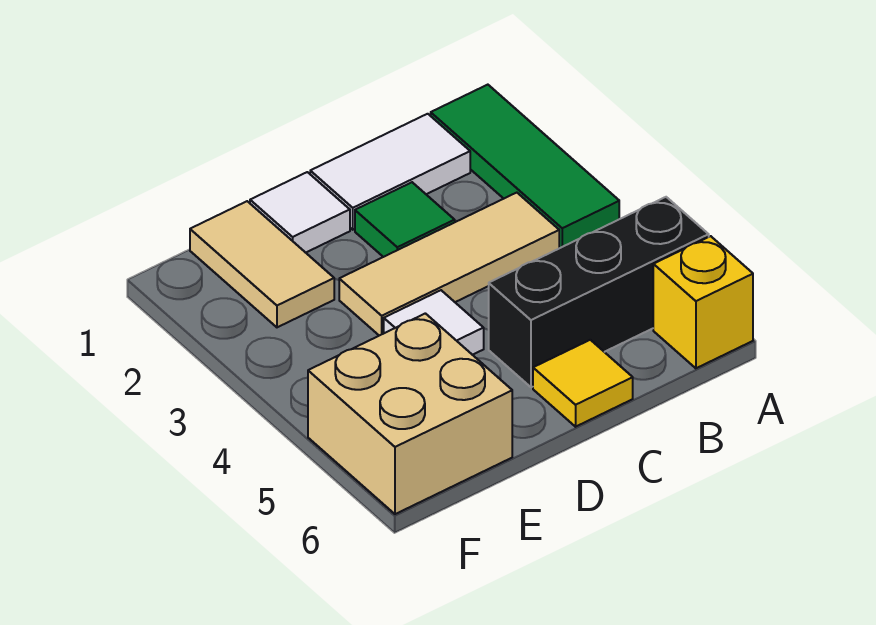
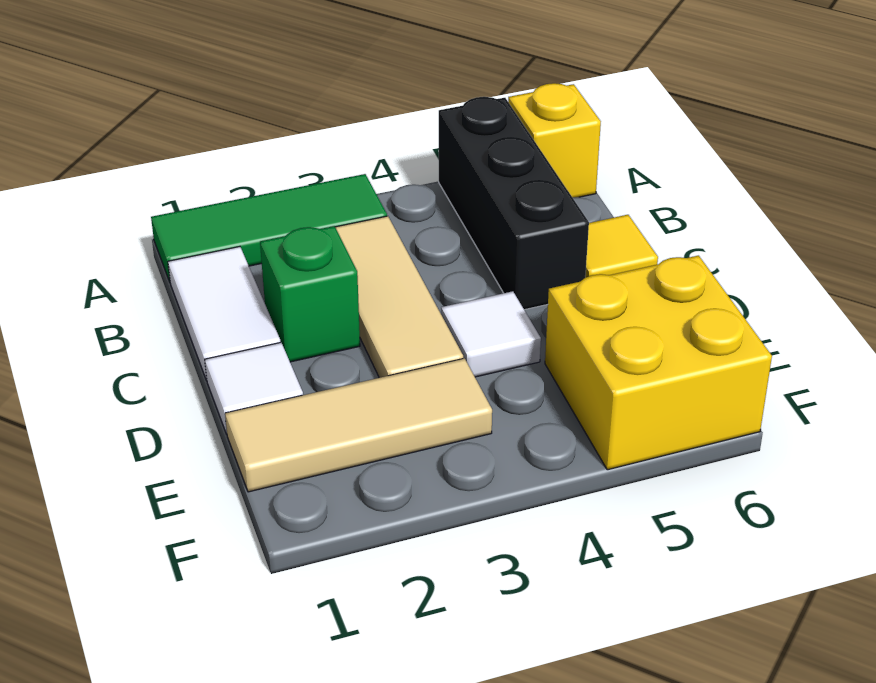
green 1x1 tile [355,182,455,257] -> green 1x1 brick [260,226,360,362]
tan 1x2 tile [190,201,334,327] -> tan 1x3 tile [225,358,492,492]
tan 2x2 brick [308,313,512,514] -> yellow 2x2 brick [545,256,772,470]

